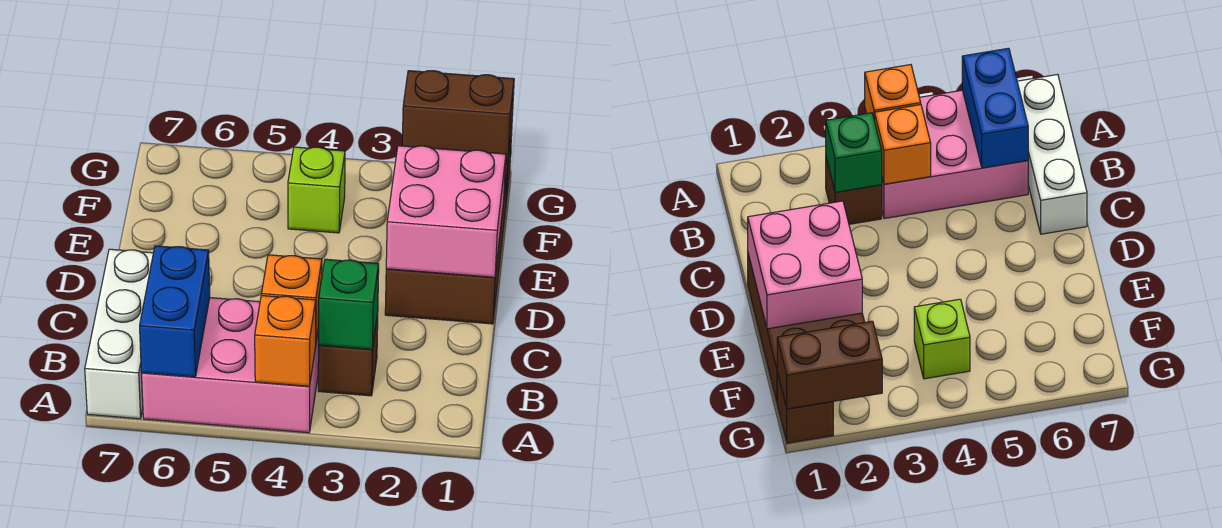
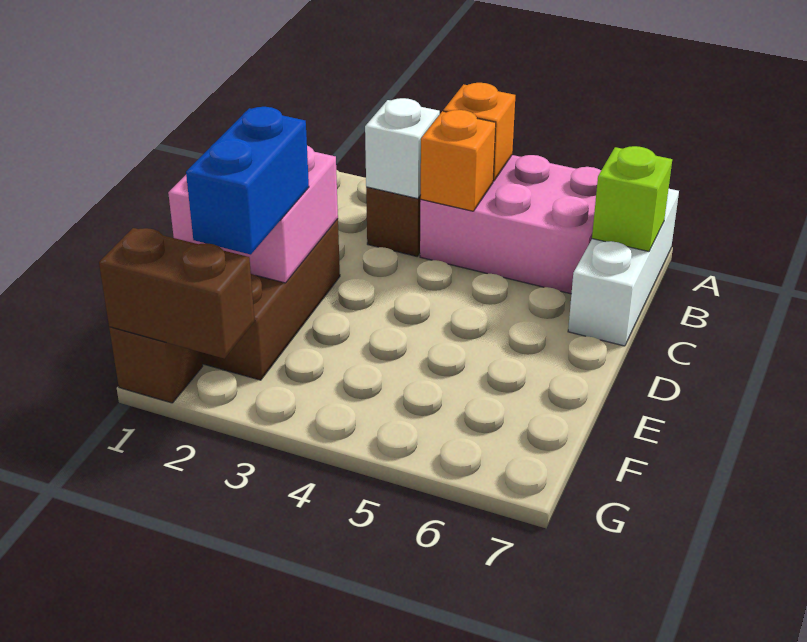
blue 1x2 brick [140,246,210,377] -> blue 1x2 brick moved to [186,107,309,255]
green 1x1 brick [319,259,379,349] -> white 1x1 brick [365,98,440,199]
lime 1x1 brick [288,147,345,233] -> lime 1x1 brick moved to [592,146,672,251]

